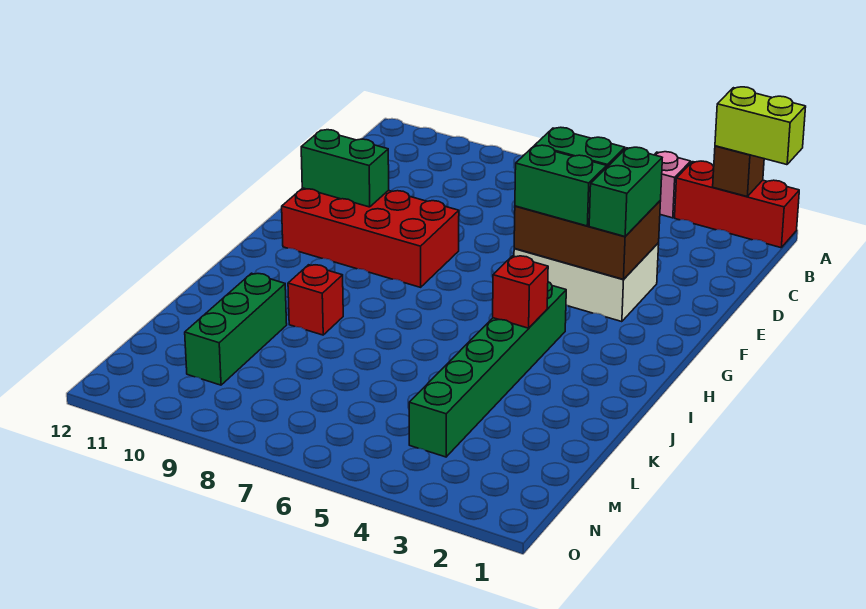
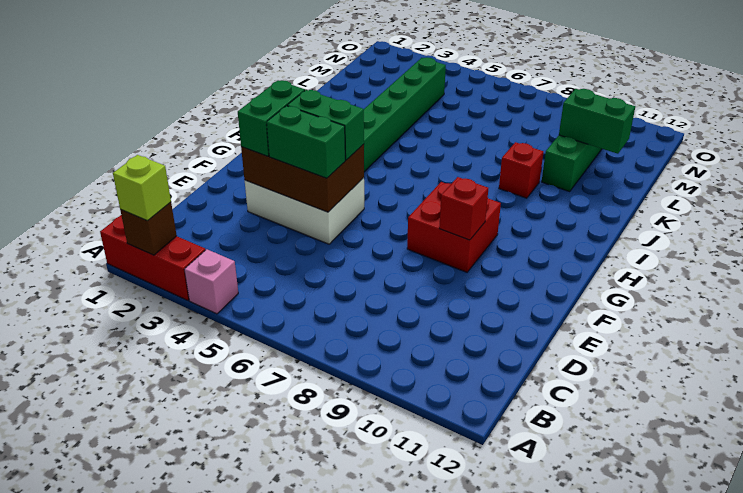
lime 1x2 brick [715,87,806,165] -> lime 1x1 brick [113,155,171,221]
red 2x4 brick [282,188,459,287] -> red 2x2 brick [407,182,501,272]
green 1x2 brick [301,130,389,207] -> green 1x2 brick moved to [559,89,635,154]
red 1x1 brick [493,256,548,328] -> red 1x1 brick moved to [439,177,488,240]

